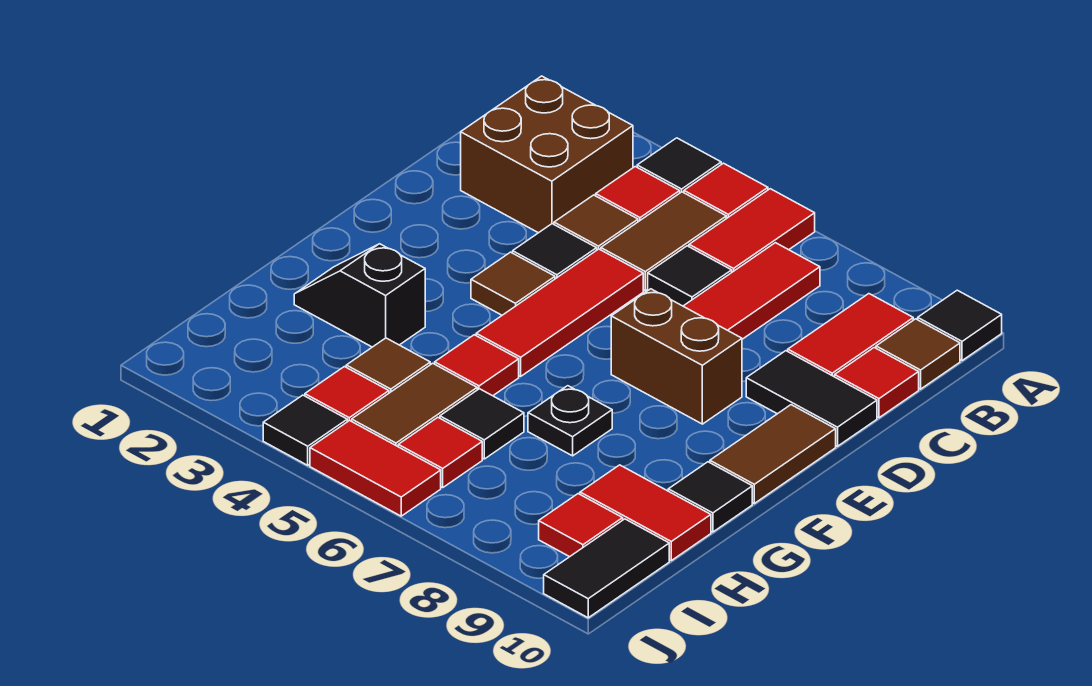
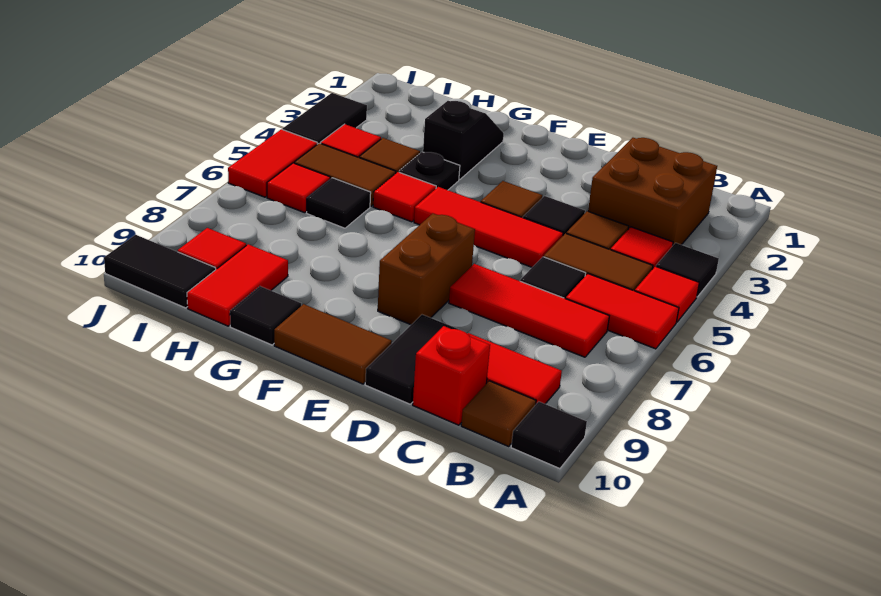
red 1x1 tile [835,348,919,418] -> red 1x1 brick [413,326,490,425]
black 1x1 plate [528,386,612,456] -> black 1x1 plate moved to [399,152,460,190]
black 1x1 tile [263,395,347,465] -> black 1x2 tile [283,93,367,144]

